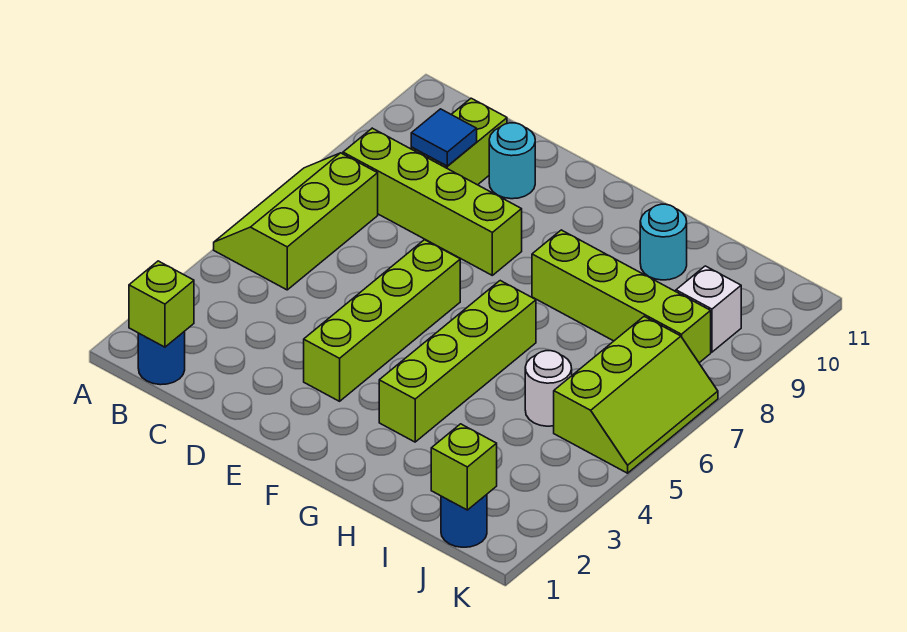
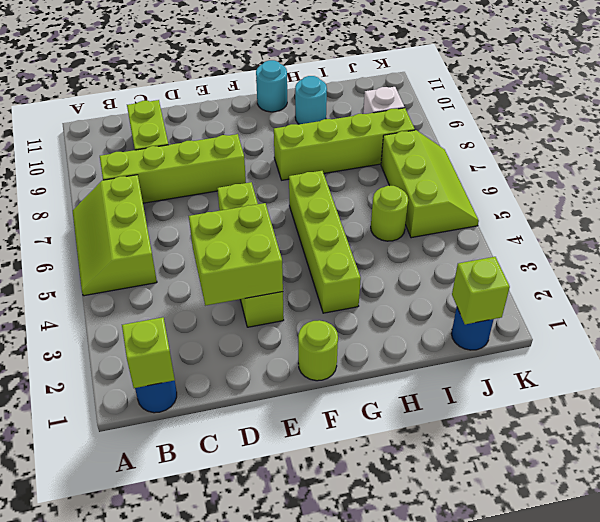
blue 1x1 tile [411,109,477,166] -> none
none -> lime 2x2 brick [189,203,283,306]
cyan 1x1 round brick [489,123,535,199] -> cyan 1x1 round brick moved to [256,60,287,112]
none -> lime 1x1 round brick [298,320,338,381]
white 1x1 round brick [525,351,572,426] -> lime 1x1 round brick [371,185,408,241]

